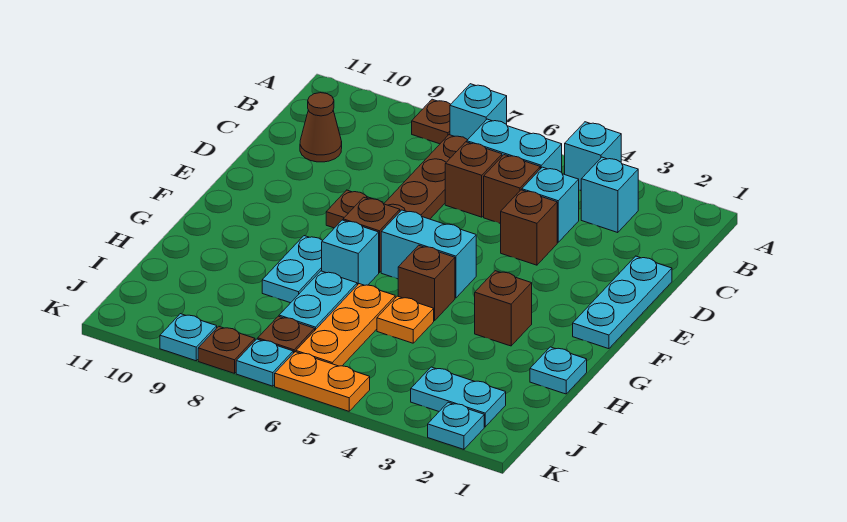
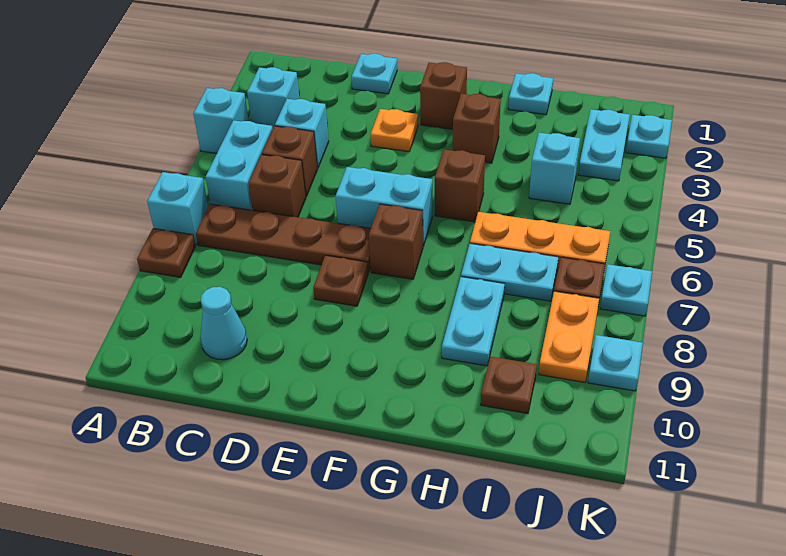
brown 1x1 cone [300,93,342,162] -> cyan 1x1 cone [200,287,247,360]
cyan 1x3 plate [573,256,672,349] -> cyan 1x1 plate [351,54,397,94]
brown 1x1 brick [501,190,557,265] -> brown 1x1 brick moved to [420,62,467,129]
cyan 1x2 brick [381,210,476,298] -> cyan 1x2 brick turned to [336,167,432,246]
cyan 1x1 brick [322,220,379,285] -> cyan 1x1 brick moved to [529,133,580,204]
cyan 1x2 plate [262,236,323,303] -> cyan 1x2 plate turned to [442,277,505,366]
orange 1x1 plate [377,296,434,343] -> orange 1x1 plate moved to [371,109,418,152]
orange 1x2 plate [275,352,370,411] -> orange 1x2 plate moved to [539,291,599,382]
brown 1x1 plate [198,326,255,373] -> brown 1x1 plate moved to [481,356,537,414]

